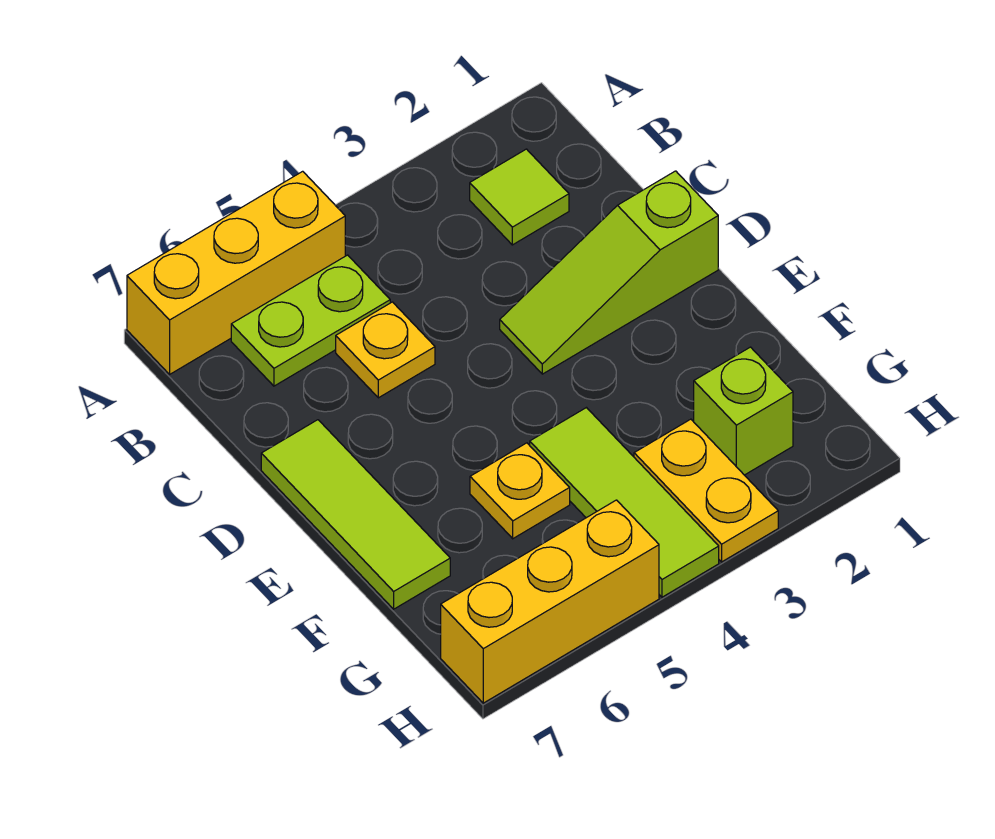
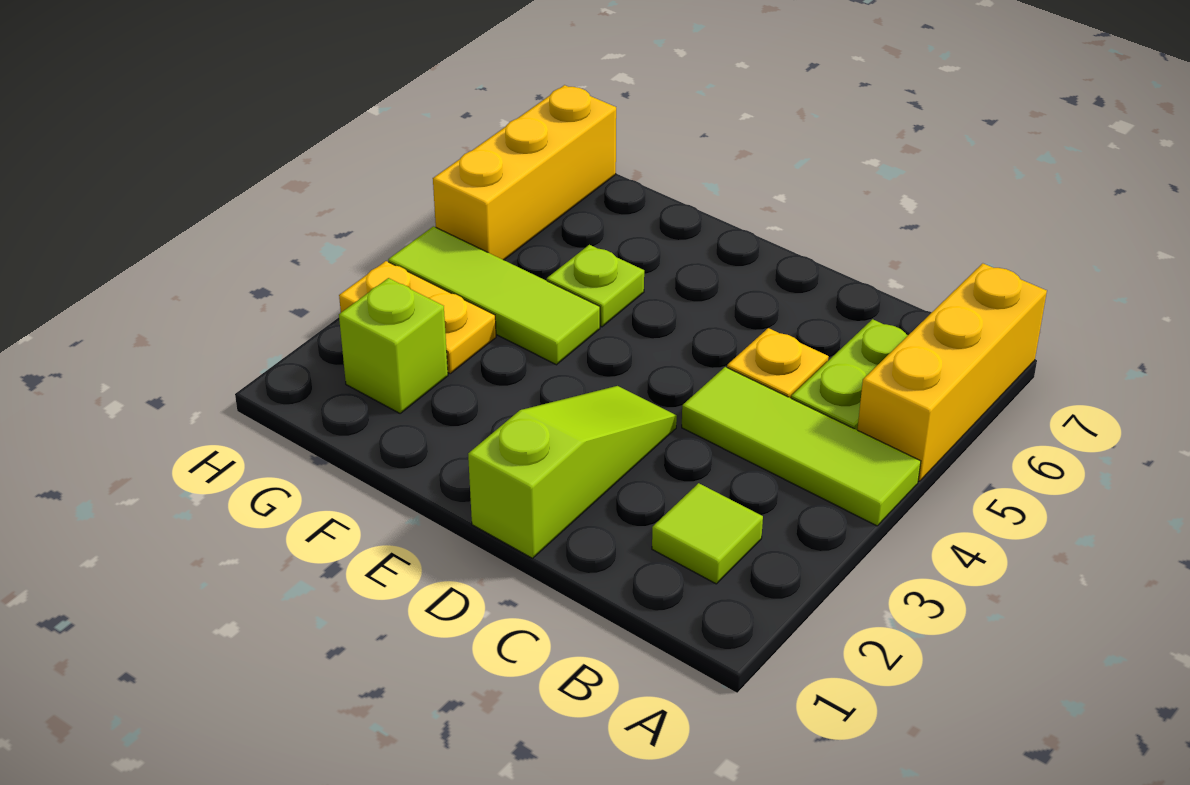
lime 1x3 tile [261,420,450,609] -> lime 1x3 tile moved to [682,367,921,526]
yellow 1x1 plate [470,443,570,539] -> lime 1x1 plate [547,245,644,327]

